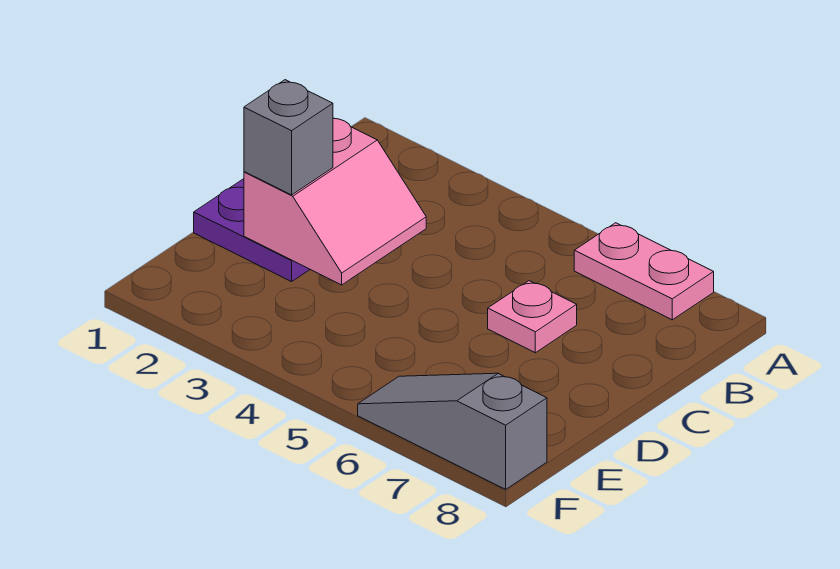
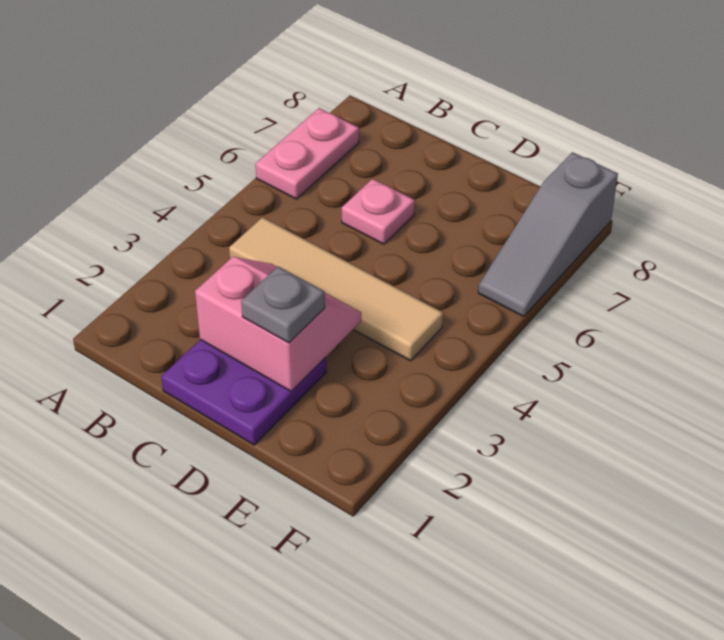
none -> tan 1x4 tile [229,217,443,361]
grey 1x1 brick [244,80,333,195] -> grey 1x1 plate [241,266,325,343]

